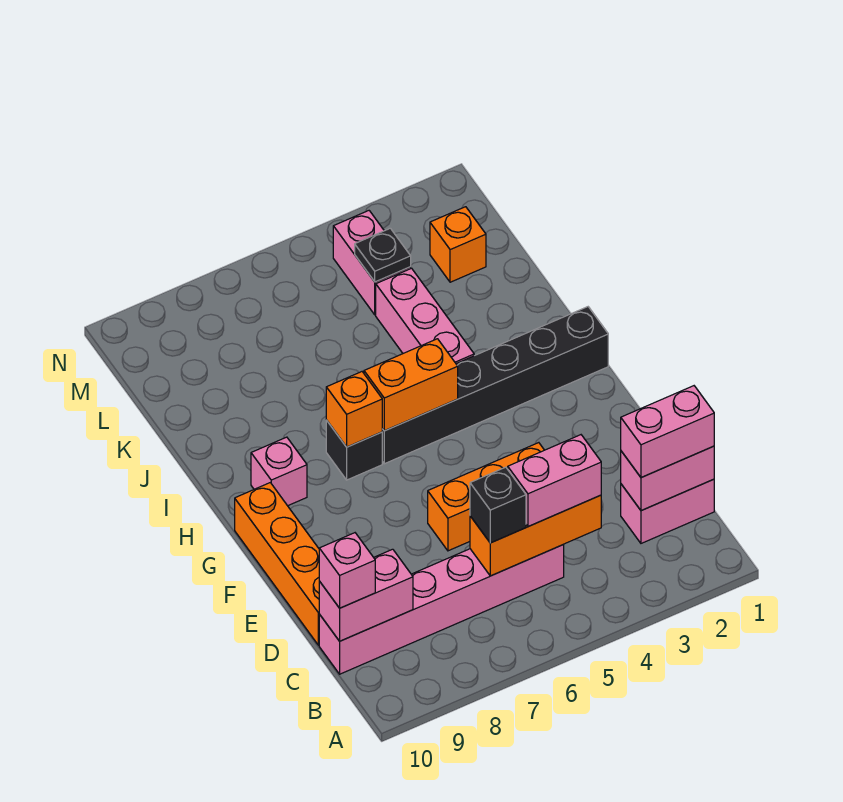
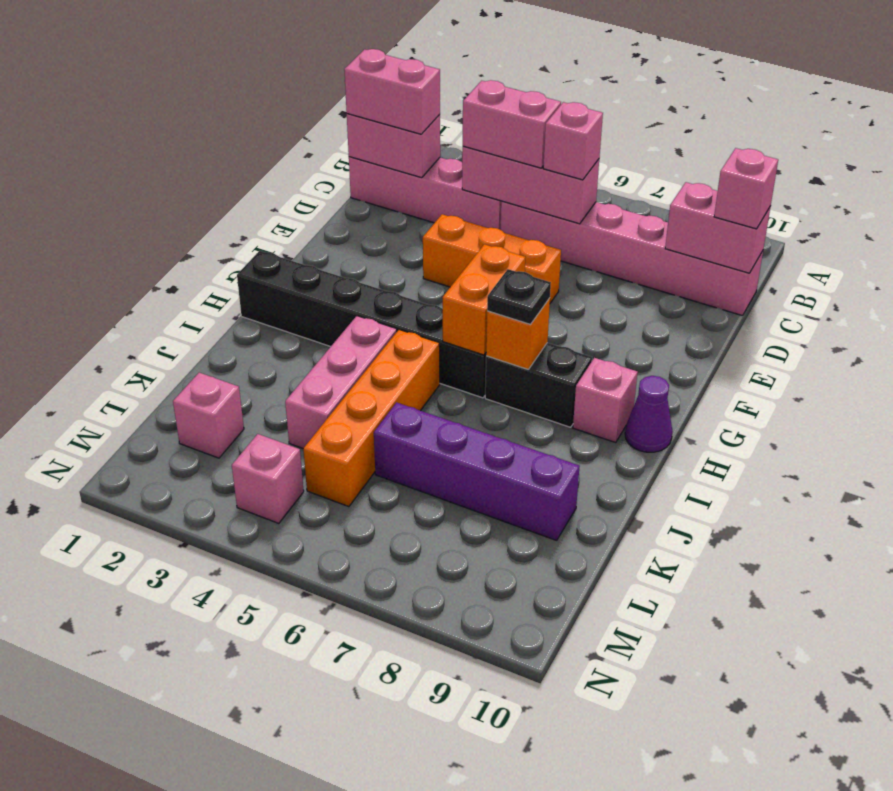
pink 1x2 brick [621,479,714,543] -> pink 1x4 brick [349,157,502,230]
orange 1x3 brick [470,495,601,576] -> pink 1x3 brick [462,146,599,224]
black 1x1 brick [470,467,526,543] -> pink 1x1 brick [543,102,603,180]
orange 1x4 brick [235,483,319,645] -> orange 1x4 brick moved to [303,330,440,507]
orange 1x2 brick [364,339,458,431] -> orange 1x2 brick turned to [442,244,525,355]
black 1x1 brick [326,420,382,480] -> black 1x2 brick [485,343,592,427]
none -> purple 1x1 cone [625,376,673,452]
none -> purple 1x4 brick [374,403,580,540]
orange 1x1 brick [430,207,486,282] -> pink 1x1 brick [173,373,244,458]
pink 1x2 brick [333,211,411,315] -> pink 1x1 brick [232,434,304,523]
black 1x1 plate [355,228,411,282] -> black 1x1 plate moved to [487,269,551,324]

